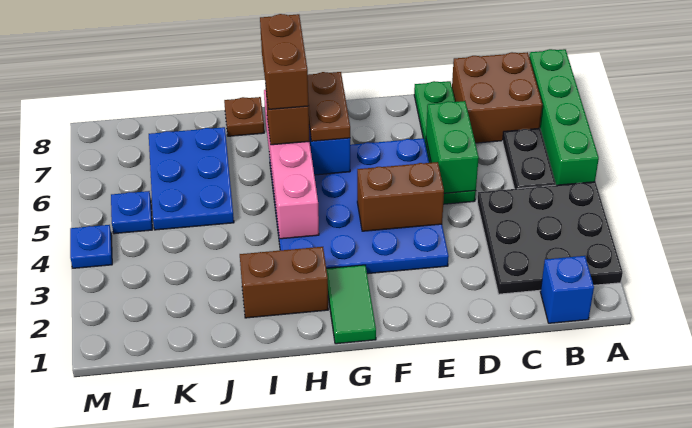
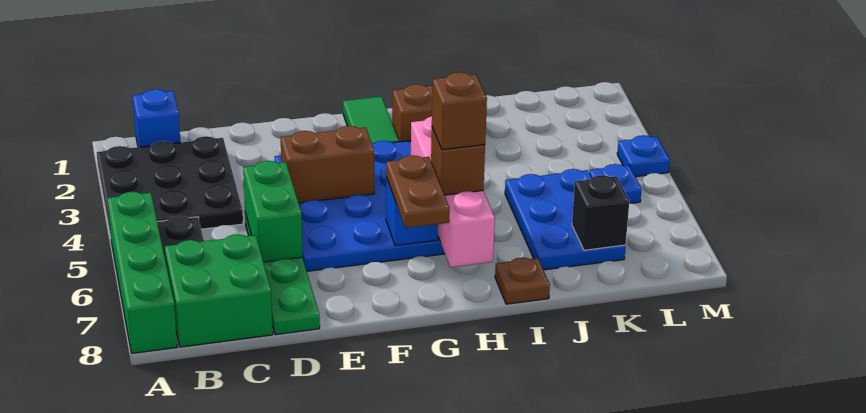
brown 2x2 brick [452,52,542,143] -> green 2x2 brick [165,234,273,347]
brown 1x2 brick [260,14,309,109] -> brown 1x1 brick [432,72,487,150]
none -> black 1x1 brick [572,175,629,250]

